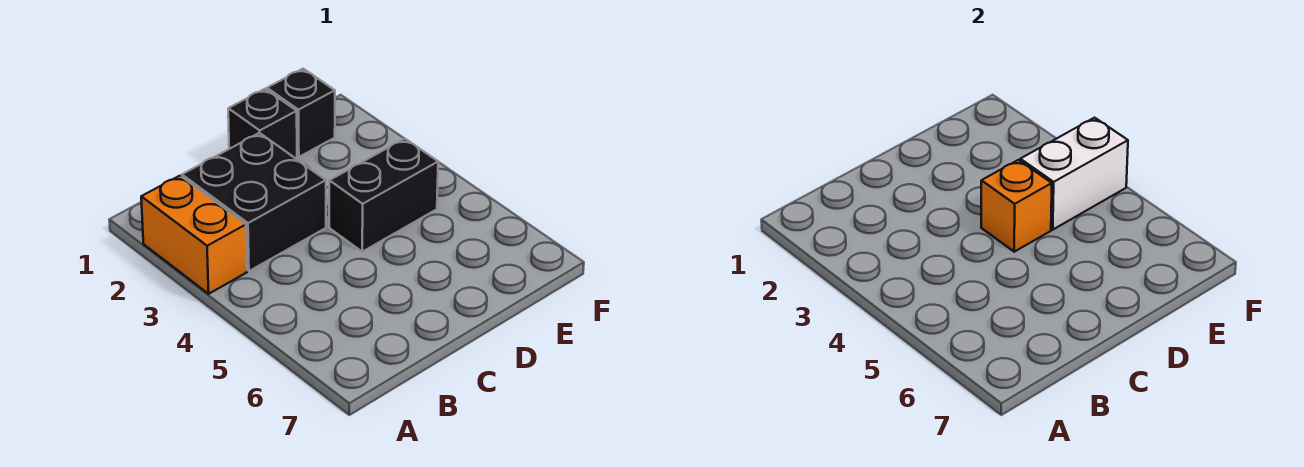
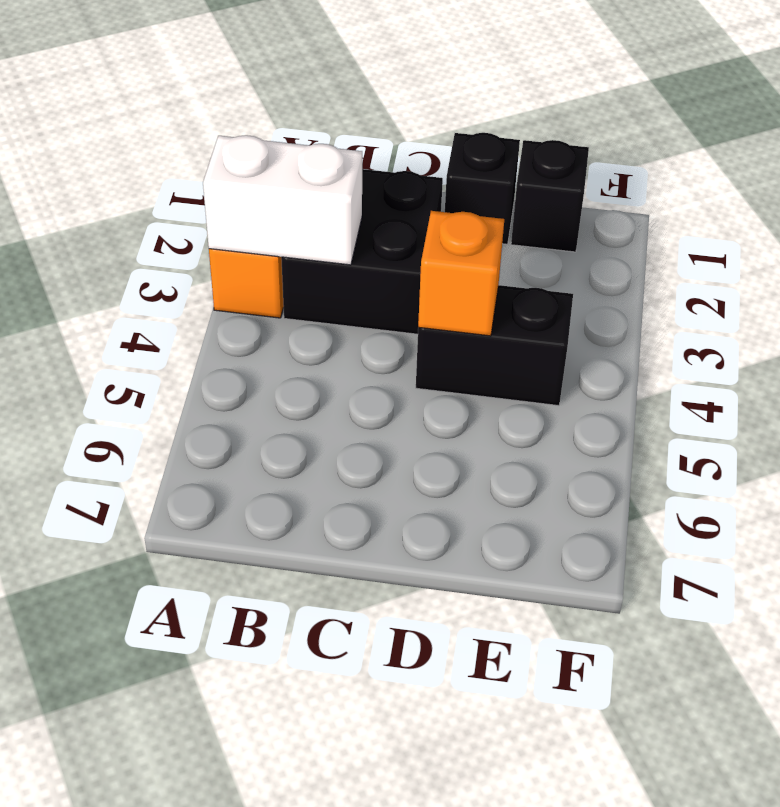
white 1x2 brick [1020,118,1128,230] -> white 1x2 brick moved to [203,135,362,265]

